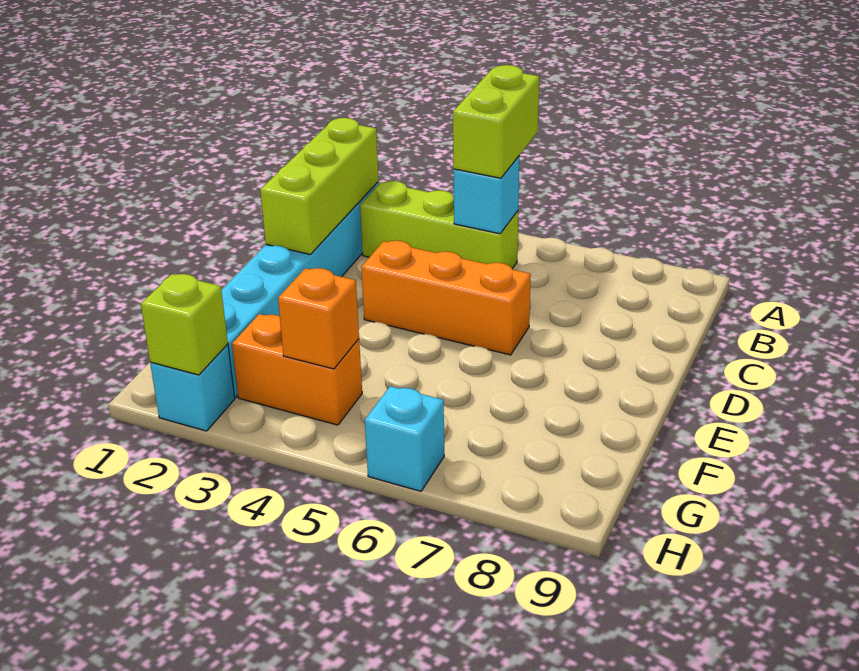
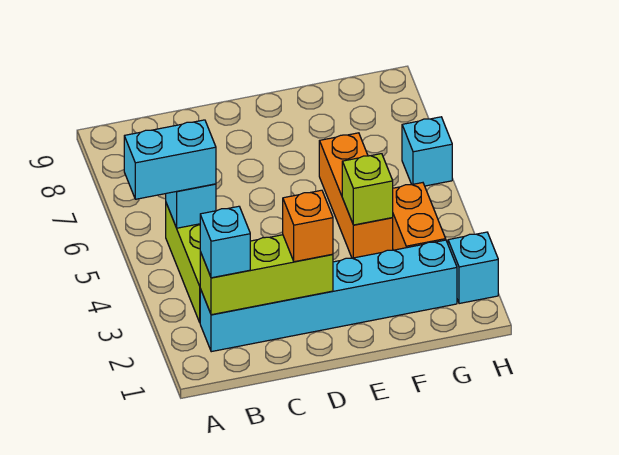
lime 1x2 brick [453,65,539,178] -> cyan 1x2 brick [124,120,216,199]
none -> cyan 1x1 brick [200,206,250,278]
orange 1x3 brick [361,241,531,355] -> orange 1x3 brick moved to [319,133,393,258]
orange 1x1 brick [278,268,359,369] -> orange 1x1 brick moved to [283,190,333,262]
lime 1x1 brick [141,274,228,375] -> lime 1x1 brick moved to [342,154,393,225]

